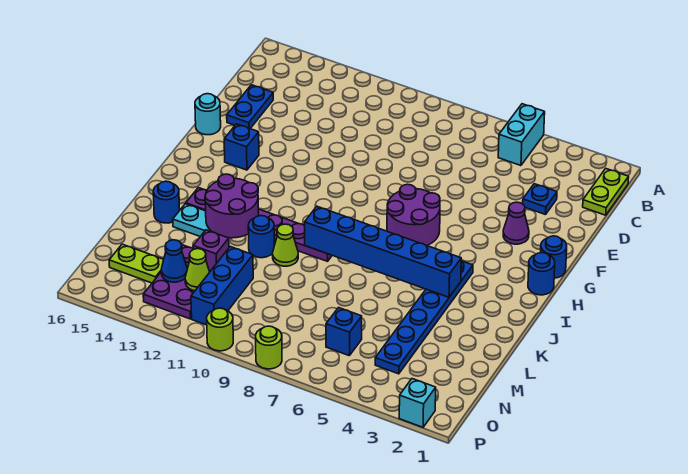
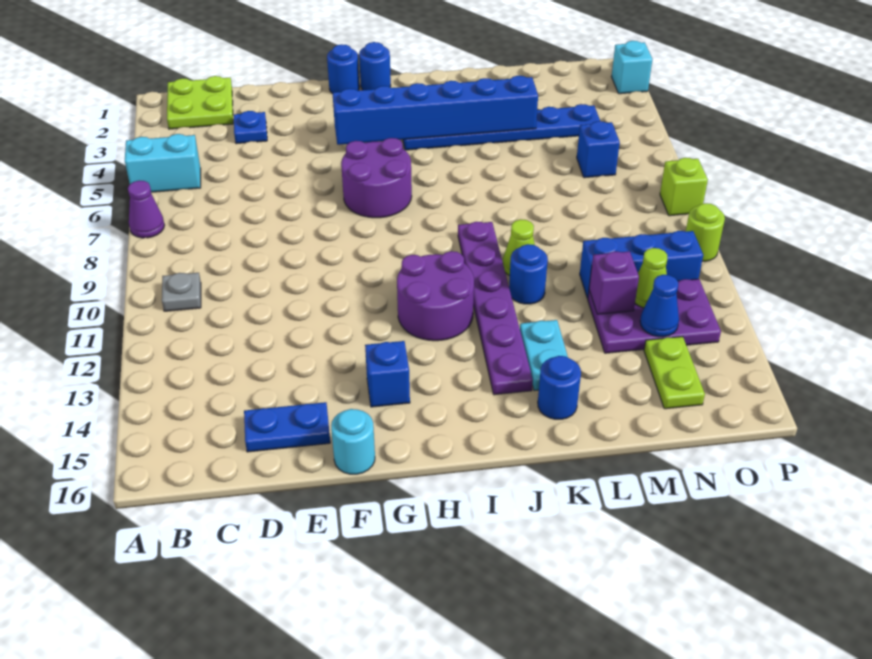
lime 1x2 plate [583,169,629,215] -> lime 2x2 plate [167,76,233,129]
none -> grey 1x1 plate [162,273,201,311]
purple 1x1 cone [503,202,529,244] -> purple 1x1 cone moved to [128,181,165,238]
blue 1x6 brick [305,206,461,297] -> blue 1x6 brick turned to [333,76,538,145]
purple 2x2 round brick [205,174,259,238] -> purple 2x2 round brick moved to [397,251,474,341]
lime 1x1 round brick [256,326,282,369] -> lime 1x1 brick [660,158,708,216]

